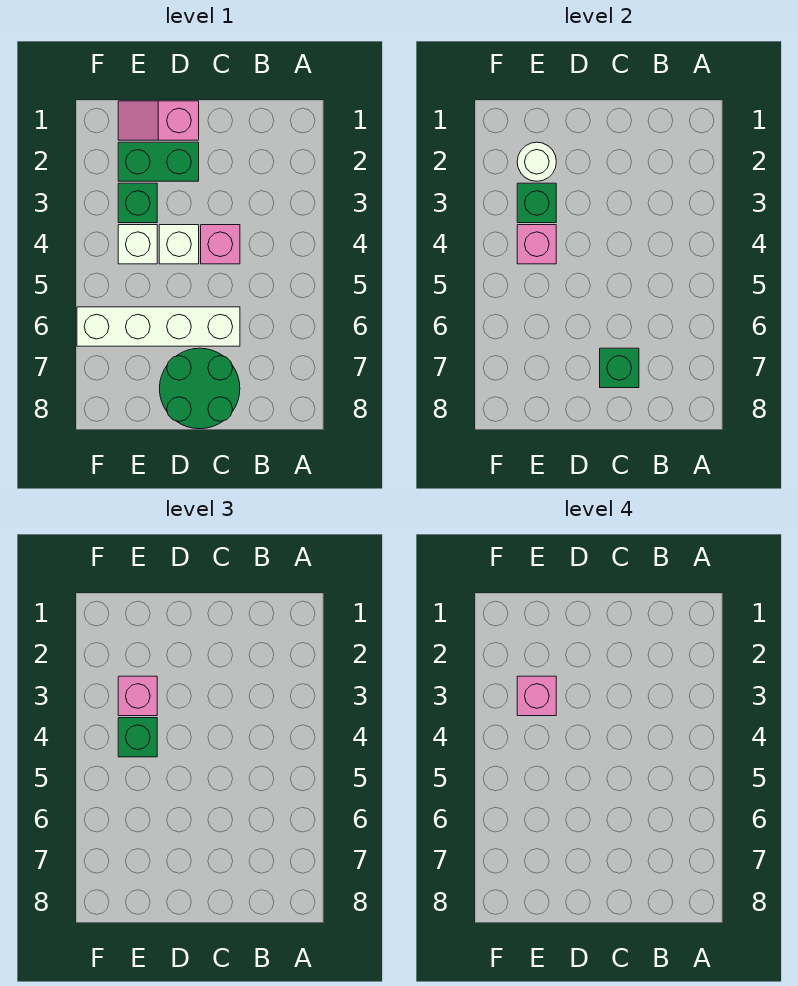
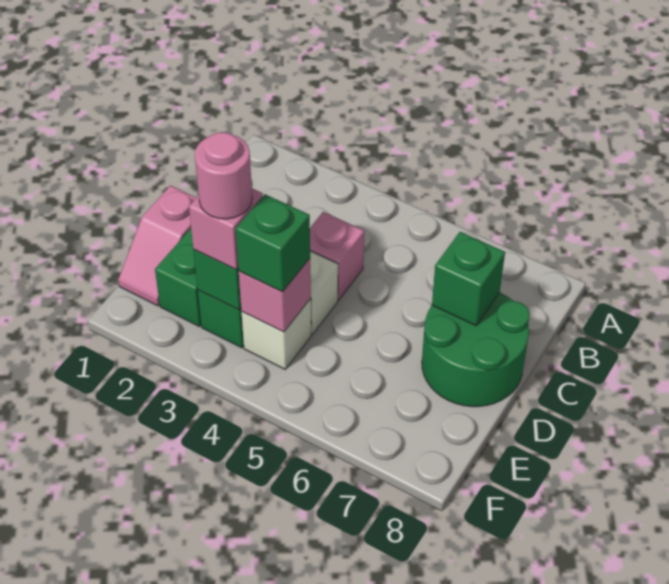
white 1x4 brick [77,307,240,346] -> none
white 1x1 round brick [517,142,556,181] -> none
pink 1x1 brick [517,676,556,716] -> pink 1x1 round brick [195,132,252,219]

